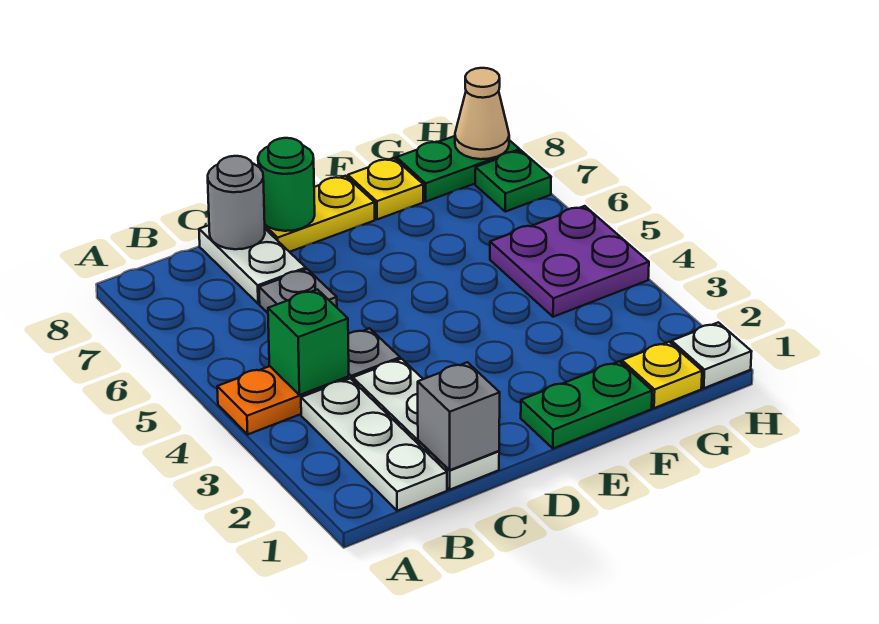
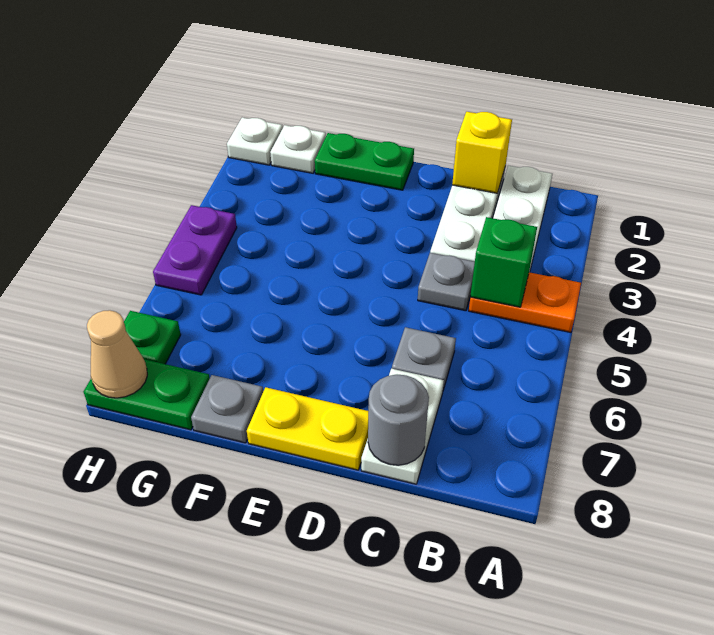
grey 1x1 brick [418,362,500,470] -> yellow 1x1 brick [452,112,512,193]
green 1x1 round brick [258,138,315,231] -> none
yellow 1x1 plate [348,158,423,219] -> grey 1x1 plate [191,375,263,443]
yellow 1x1 plate [622,342,702,408] -> white 1x1 plate [270,125,326,173]
purple 2x2 plate [490,206,649,317] -> purple 1x2 plate [153,205,237,295]

